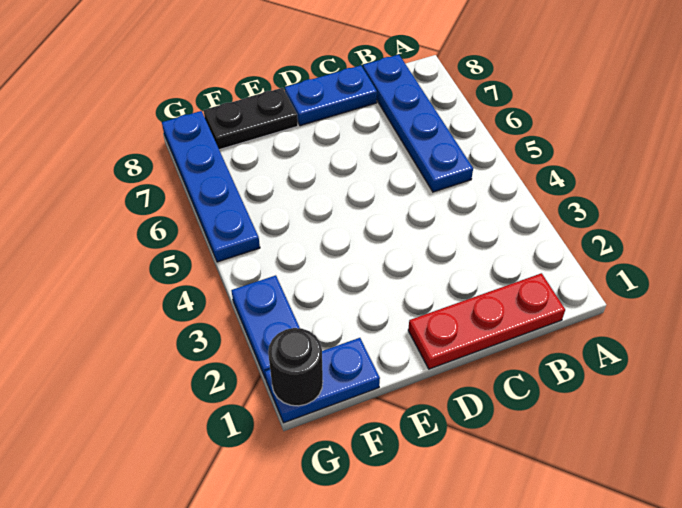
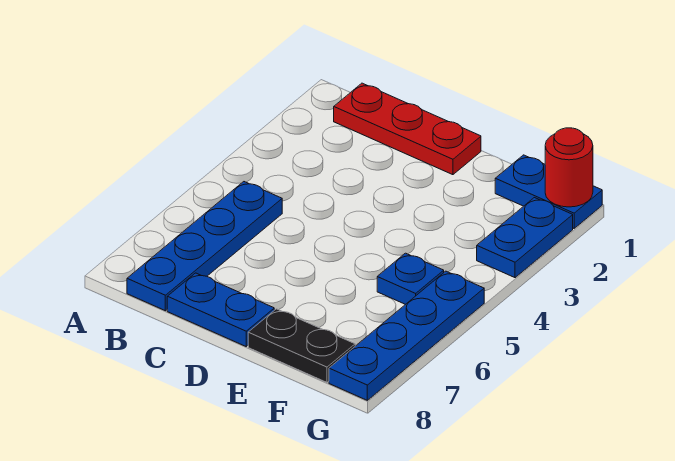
none -> blue 1x1 plate [377,253,444,304]
black 1x1 round brick [268,328,323,406] -> red 1x1 round brick [545,128,593,207]

